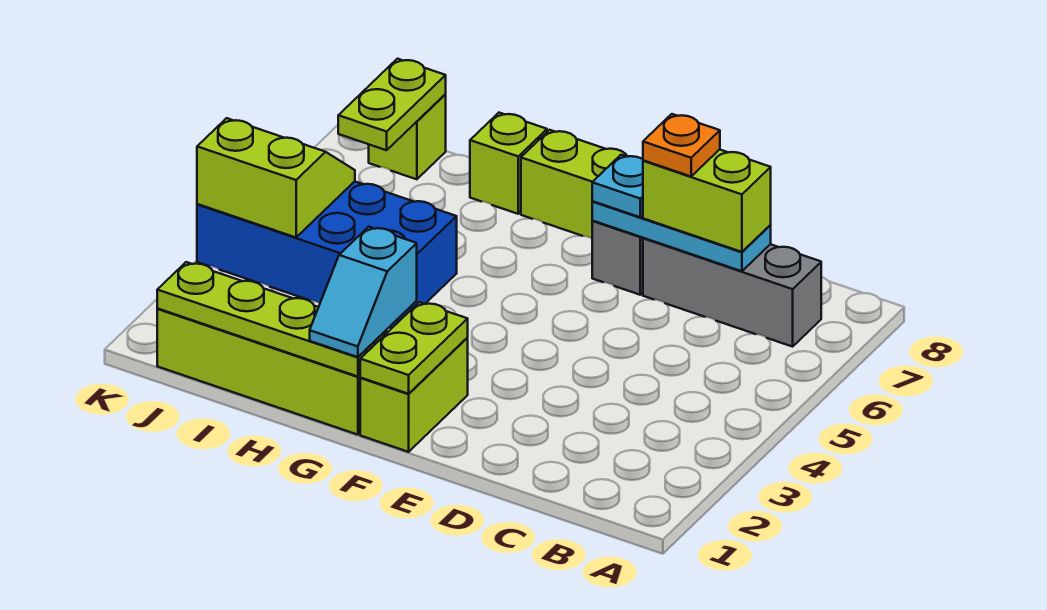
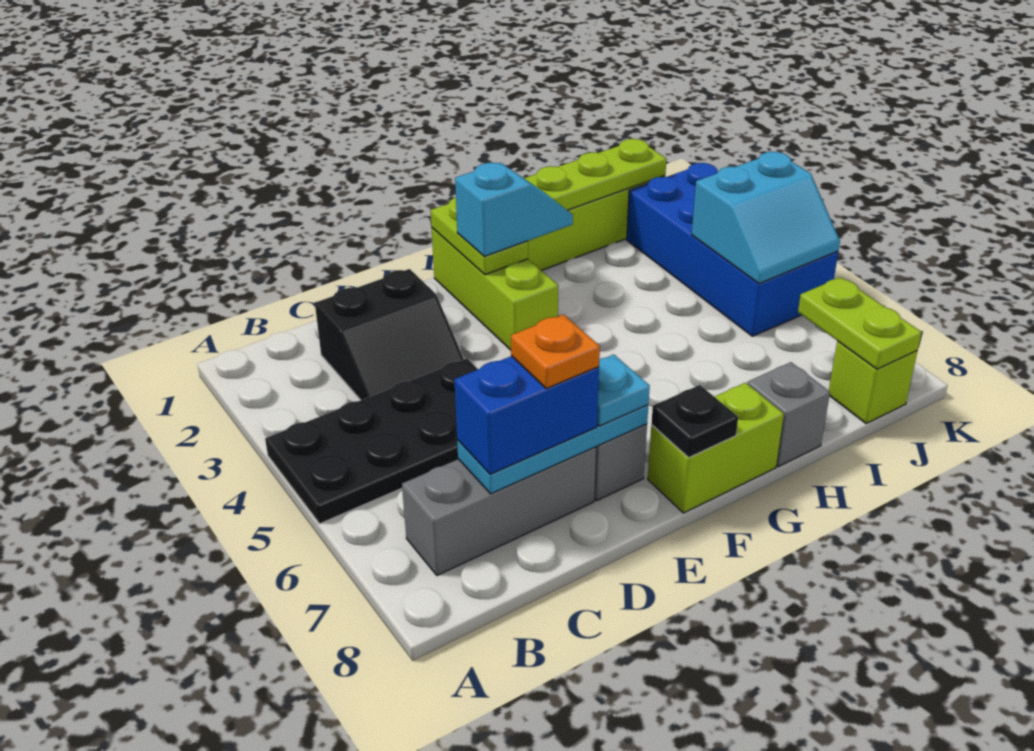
none -> black 2x4 plate [265,358,478,524]
none -> black 2x2 slope [315,269,464,400]
lime 1x2 brick [643,149,771,252] -> blue 1x2 brick [454,356,599,474]
lime 1x2 brick [360,338,468,452] -> lime 1x3 brick [432,228,558,350]
none -> black 1x1 plate [651,385,738,457]
cyan 1x2 slope [310,227,417,357] -> cyan 1x2 slope turned to [455,163,573,256]
blue 2x4 brick [197,181,457,328] -> blue 2x4 brick turned to [627,163,838,336]
lime 1x1 brick [470,113,547,214] -> grey 1x1 brick [747,362,830,467]
lime 2x2 slope [197,118,355,237] -> cyan 2x2 slope [692,152,840,284]

